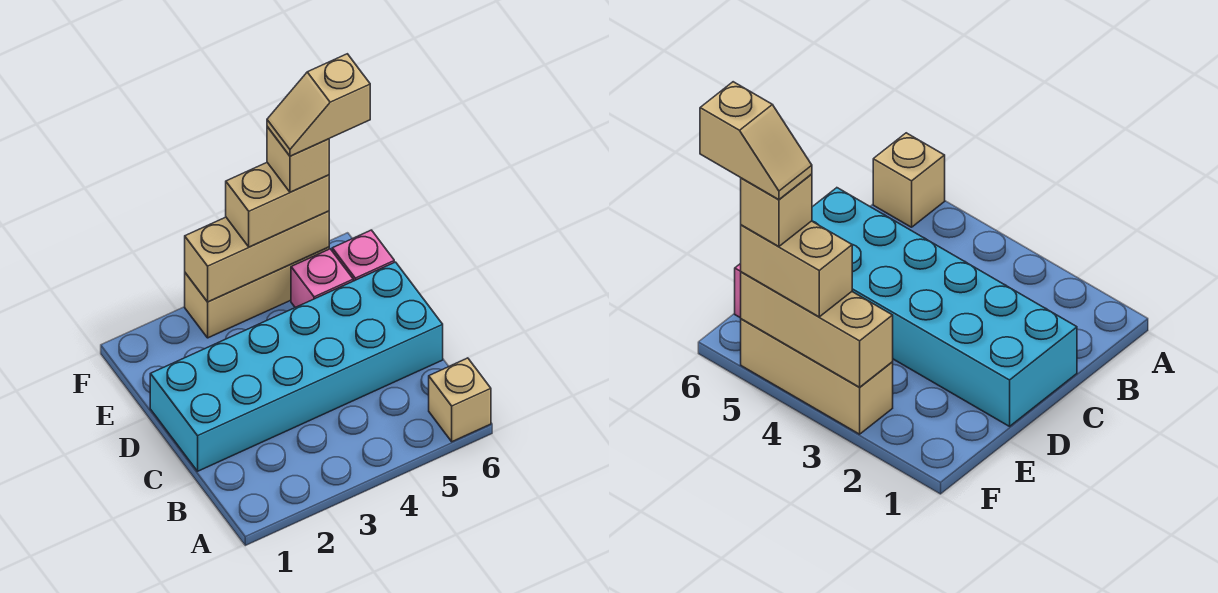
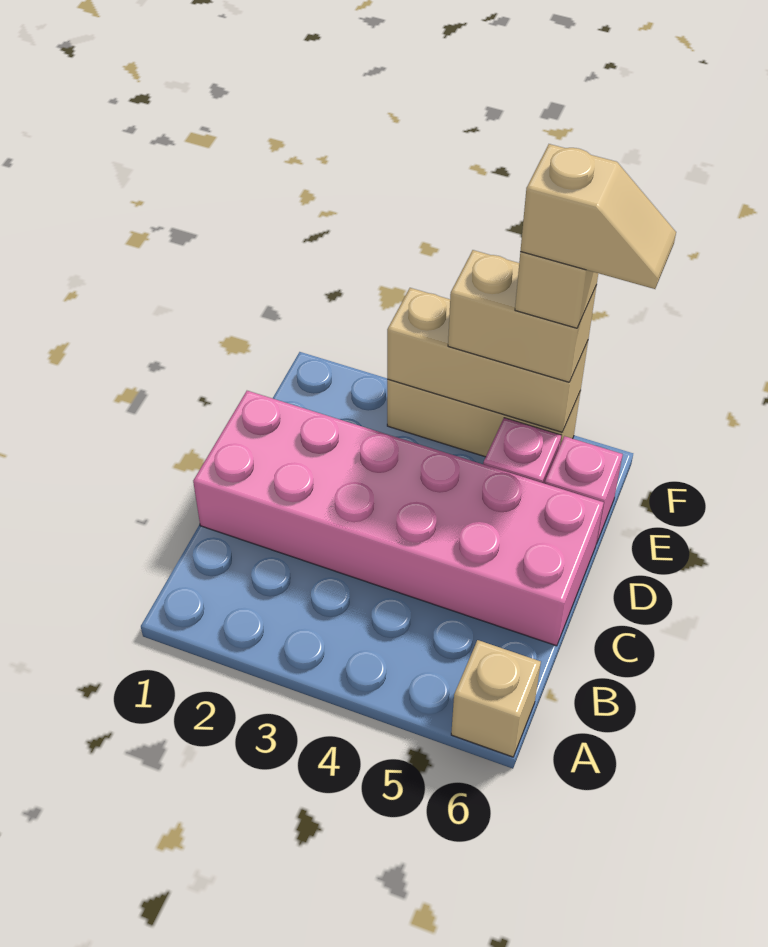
cyan 2x6 brick [150,262,443,471] -> pink 2x6 brick [193,391,604,646]
tan 1x2 slope [267,54,370,156] -> tan 1x2 slope turned to [520,144,676,289]

